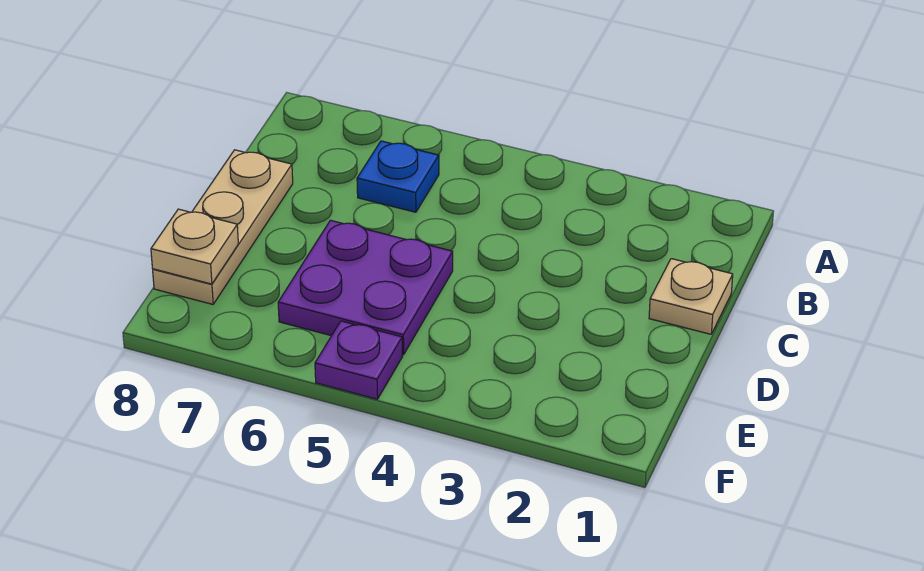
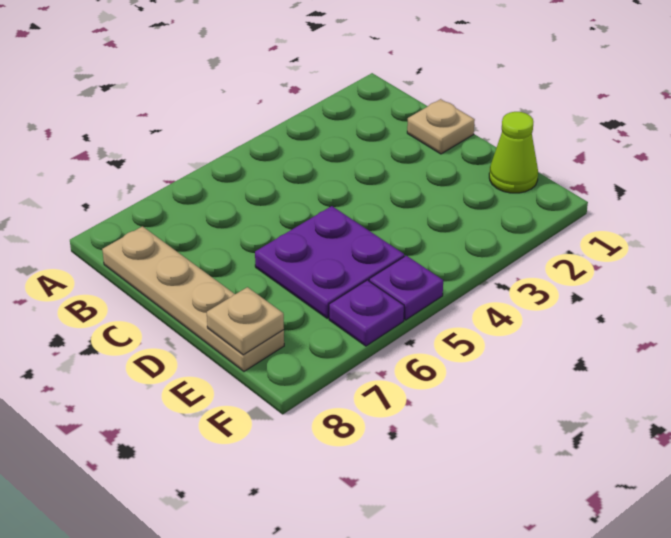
blue 1x1 plate [357,141,439,212] -> none
tan 1x3 plate [153,150,293,304] -> tan 1x4 plate [102,226,284,371]
none -> lime 1x1 cone [489,112,538,193]
none -> purple 1x1 plate [329,280,404,346]

